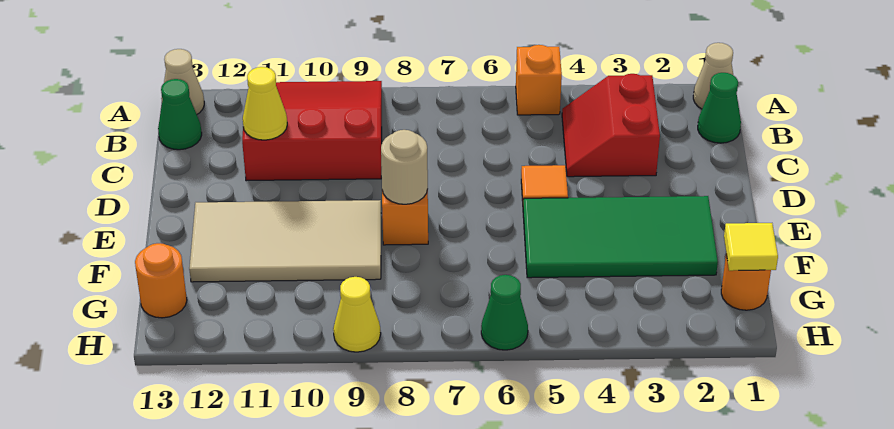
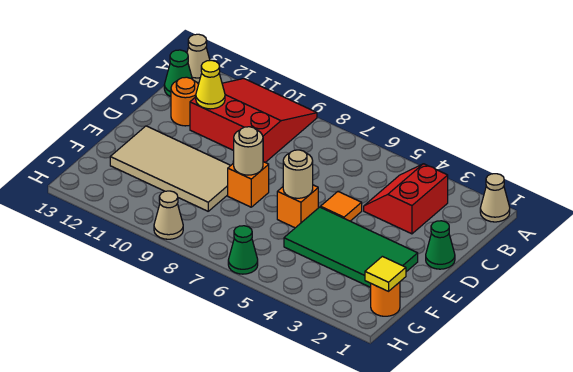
orange 1x1 brick [516,45,562,115] -> orange 1x1 brick moved to [277,185,318,228]
green 1x1 cone [698,73,741,143] -> green 1x1 cone moved to [426,221,455,269]
none -> tan 1x1 round brick [283,150,313,198]
orange 1x1 round brick [135,243,187,318] -> orange 1x1 round brick moved to [171,77,199,126]
yellow 1x1 cone [333,277,381,352] -> tan 1x1 cone [154,191,183,239]

